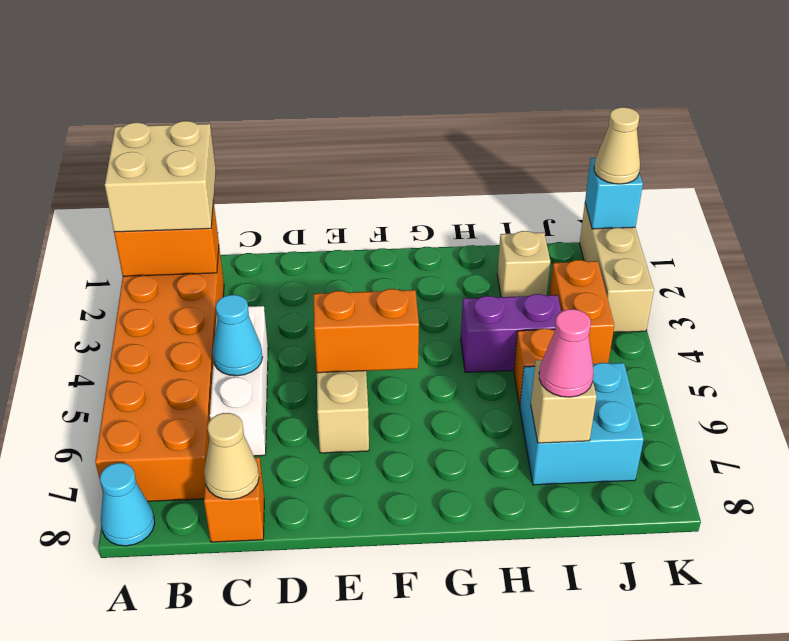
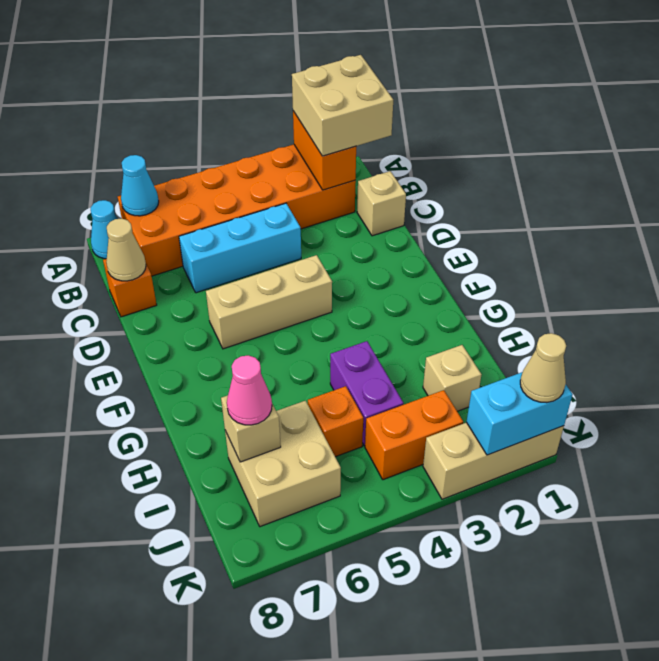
none -> tan 1x1 brick [357,171,406,236]
white 1x3 brick [210,306,268,456] -> cyan 1x3 brick [179,203,301,293]
cyan 1x1 cone [212,295,263,376] -> cyan 1x1 cone moved to [121,155,159,216]
orange 1x2 brick [314,289,419,373] -> none
cyan 2x2 brick [520,363,644,485] -> tan 2x2 brick [225,401,341,527]
cyan 1x1 brick [585,158,643,229] -> cyan 1x2 brick [466,372,573,455]

